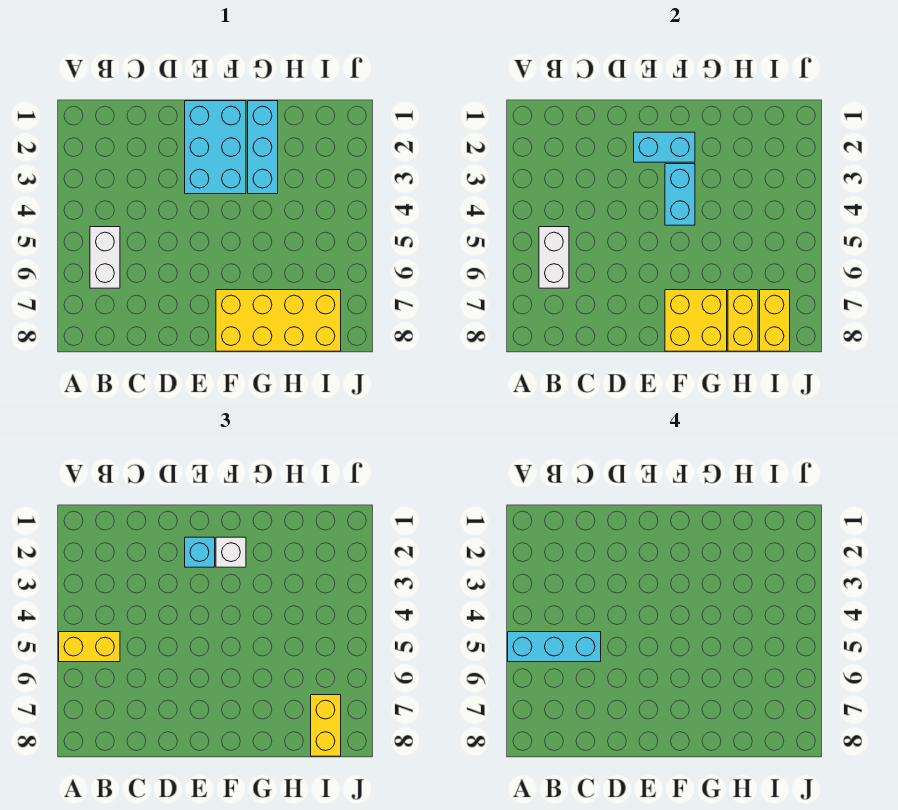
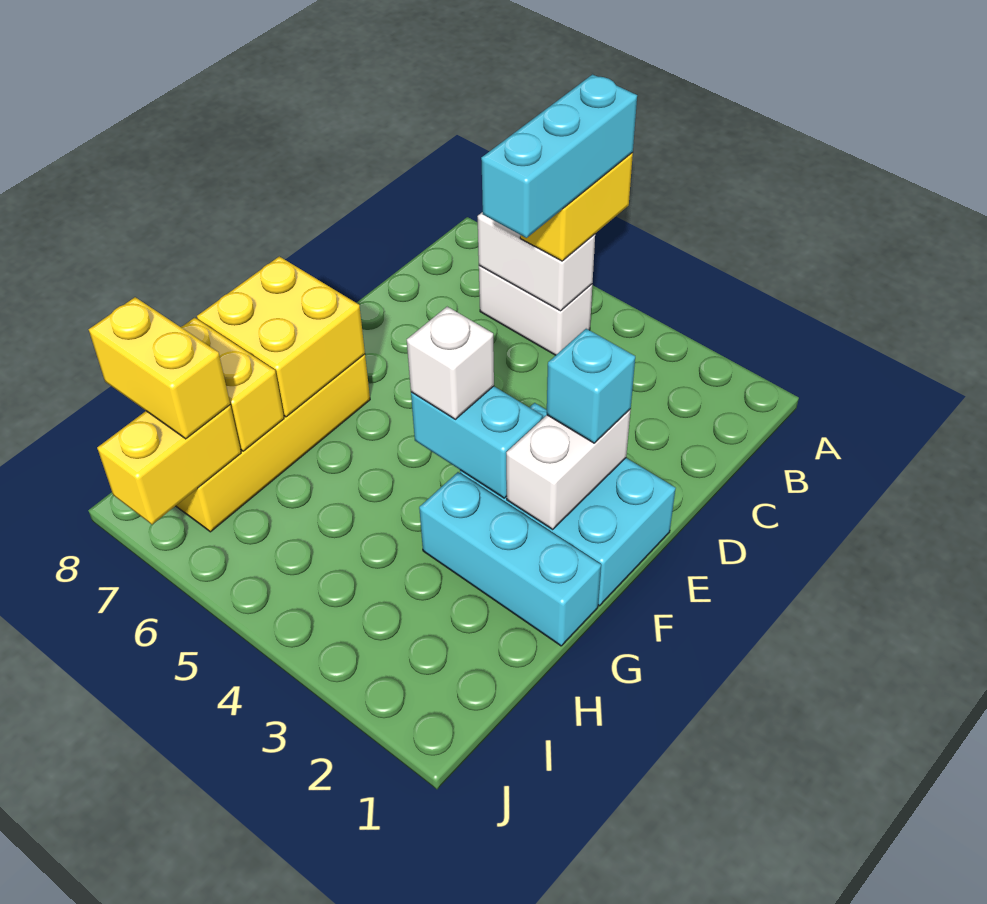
cyan 1x2 brick [634,132,695,162] -> white 1x2 brick [506,409,631,530]
white 1x1 brick [216,537,246,567] -> white 1x1 brick moved to [407,307,494,419]
yellow 1x2 brick [760,290,790,351] -> yellow 1x2 brick turned to [97,405,241,524]

